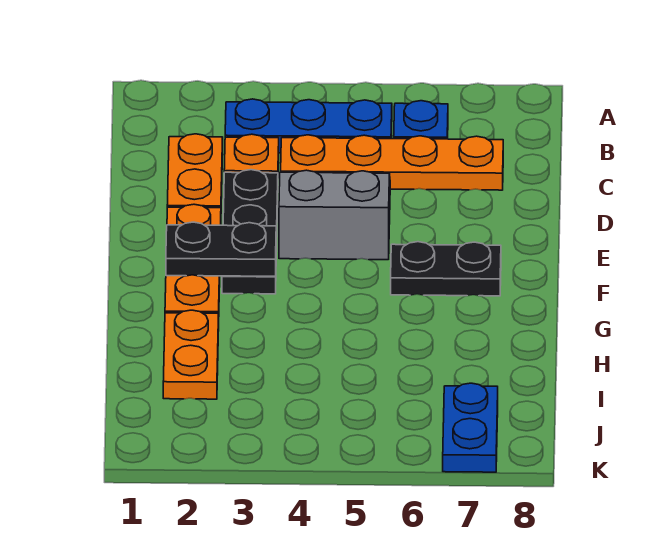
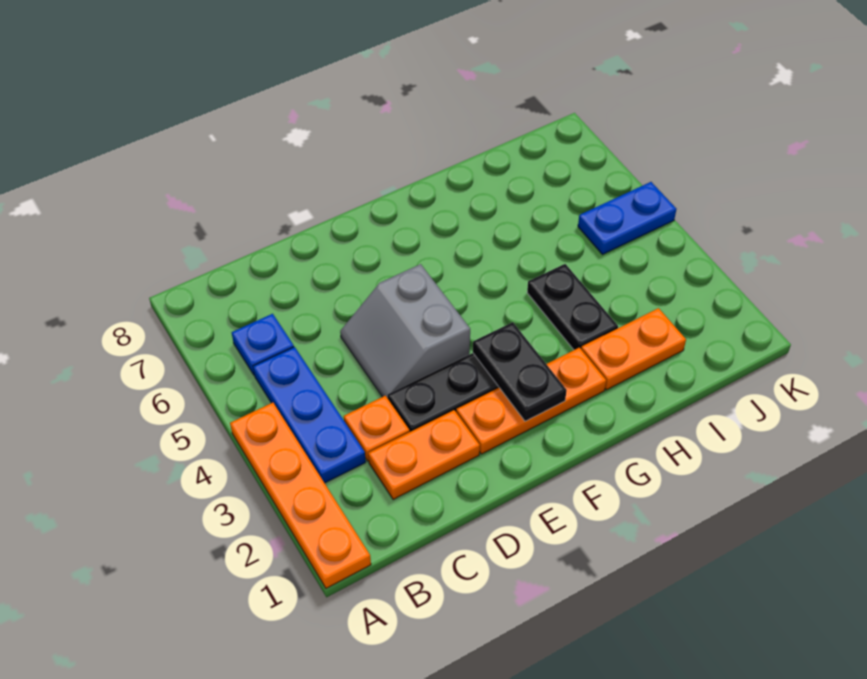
orange 1x4 plate [281,135,503,190] -> orange 1x4 plate moved to [230,403,371,588]
black 1x2 plate [391,242,501,296] -> black 1x2 plate moved to [527,264,618,350]
blue 1x2 plate [443,383,498,472] -> blue 1x2 plate moved to [578,182,676,255]

